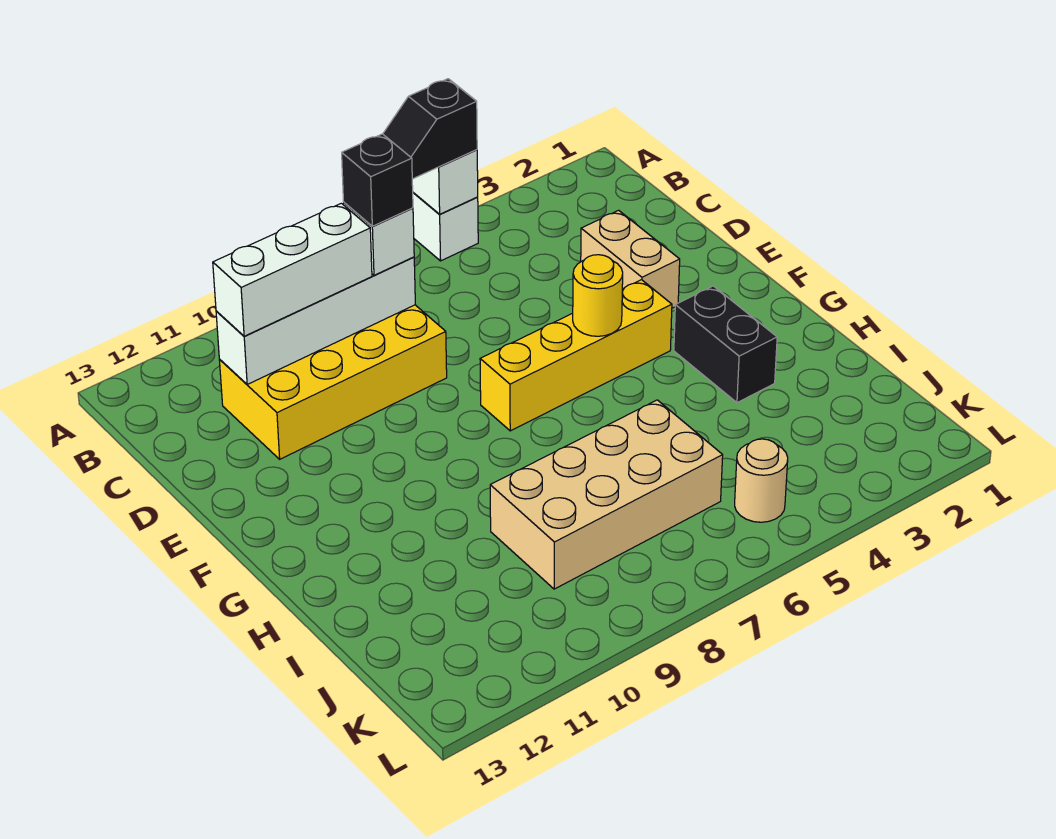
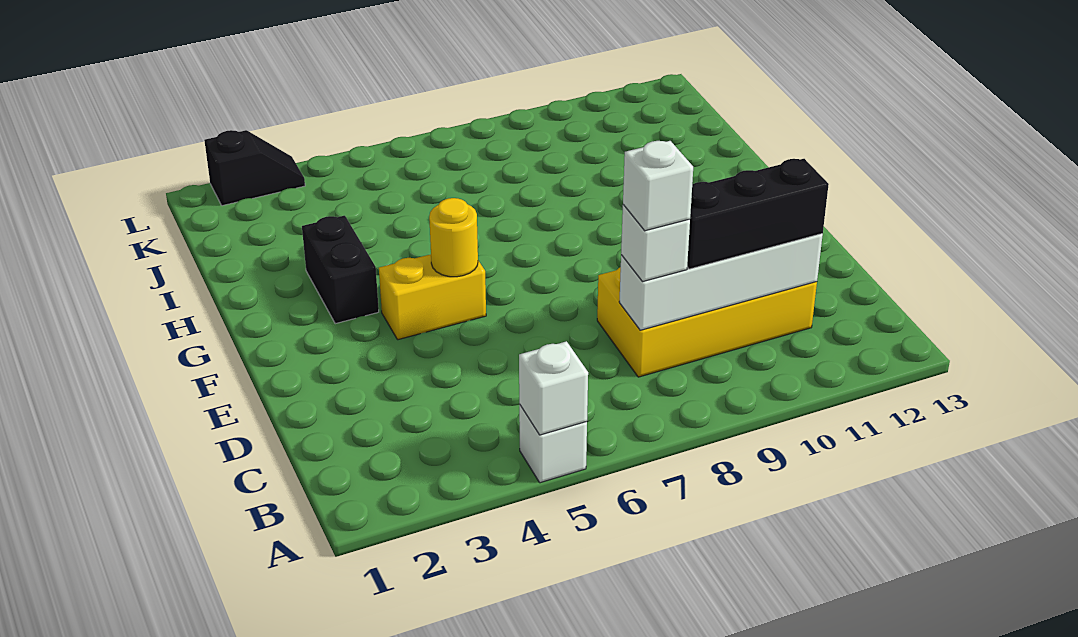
black 1x2 slope [383,79,477,179] -> black 1x2 slope moved to [204,130,305,206]
black 1x1 brick [342,134,413,226] -> white 1x1 brick [623,141,693,231]
white 1x3 brick [213,203,372,336] -> black 1x3 brick [687,159,829,269]
tan 1x2 brick [581,210,680,308] -> none
yellow 1x4 brick [480,280,672,431] -> yellow 1x2 brick [379,254,486,340]
tan 2x4 brick [490,400,723,589] -> none
tan 1x1 round brick [735,439,788,522] -> none

